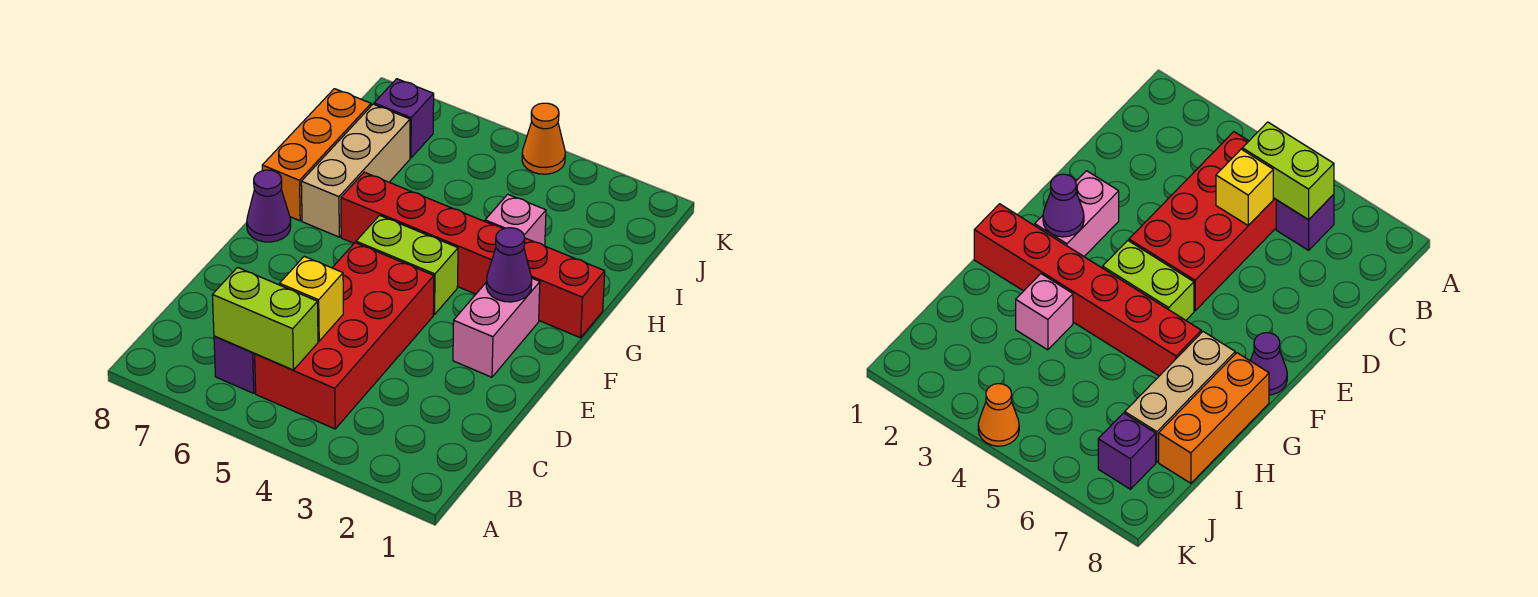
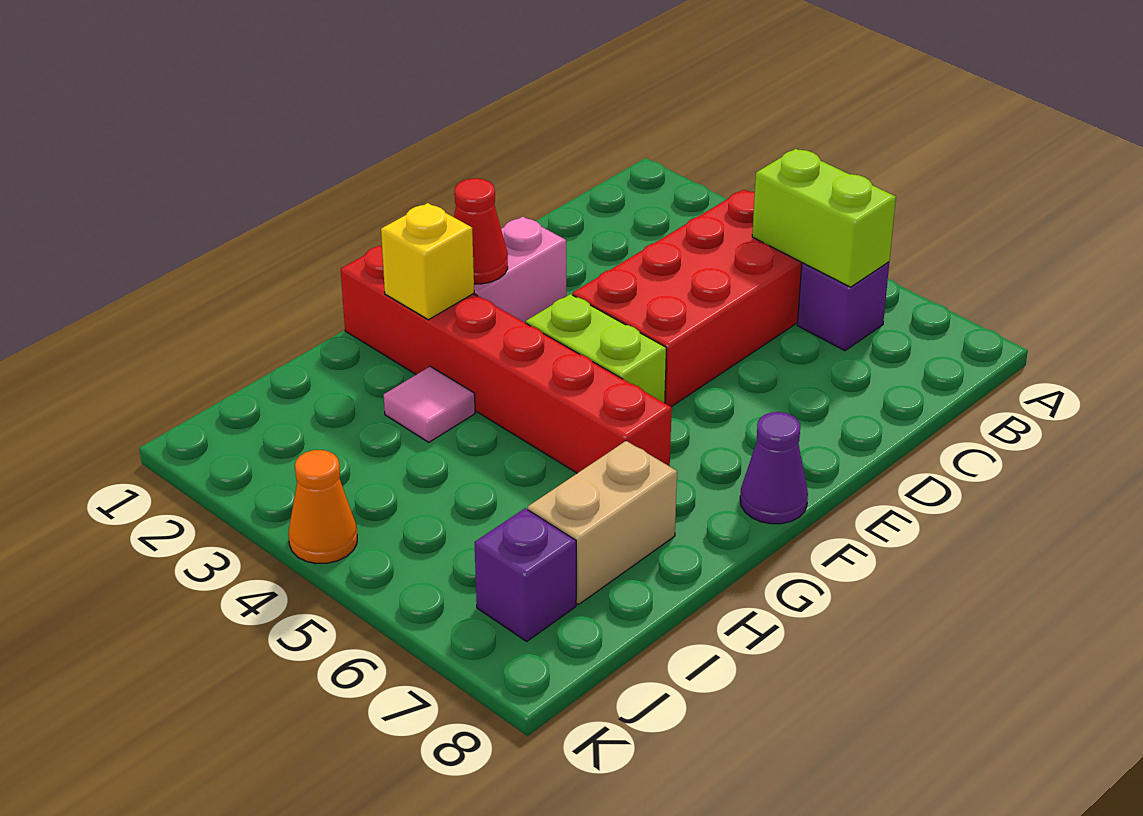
yellow 1x1 brick [280,256,343,341] -> yellow 1x1 brick moved to [381,203,474,320]
purple 1x1 cone [486,228,532,302] -> red 1x1 cone [454,178,508,284]
tan 1x3 brick [301,104,410,237] -> tan 1x2 brick [528,441,677,605]
orange 1x3 brick [262,89,371,221] -> none
pink 1x1 brick [485,194,546,246] -> pink 1x1 tile [384,366,475,442]

